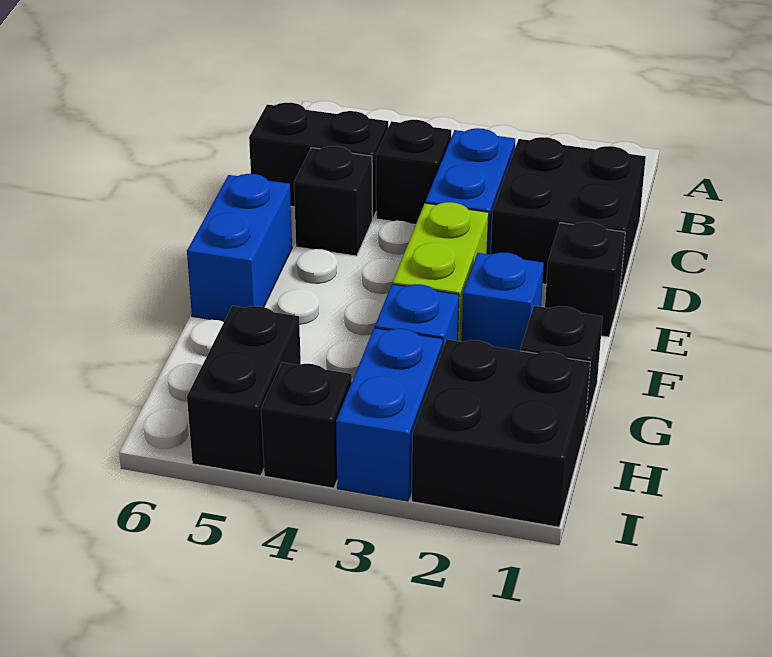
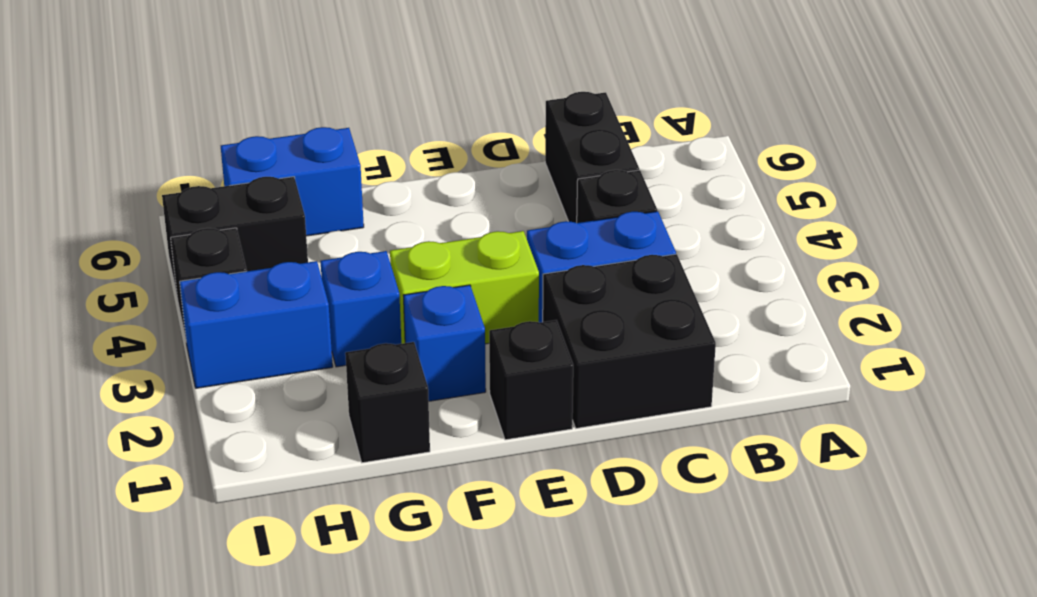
black 1x1 brick [294,146,372,256] -> none
blue 1x2 brick [187,174,292,322] -> blue 1x2 brick moved to [221,127,364,236]
black 2x2 brick [412,339,590,527] -> none

